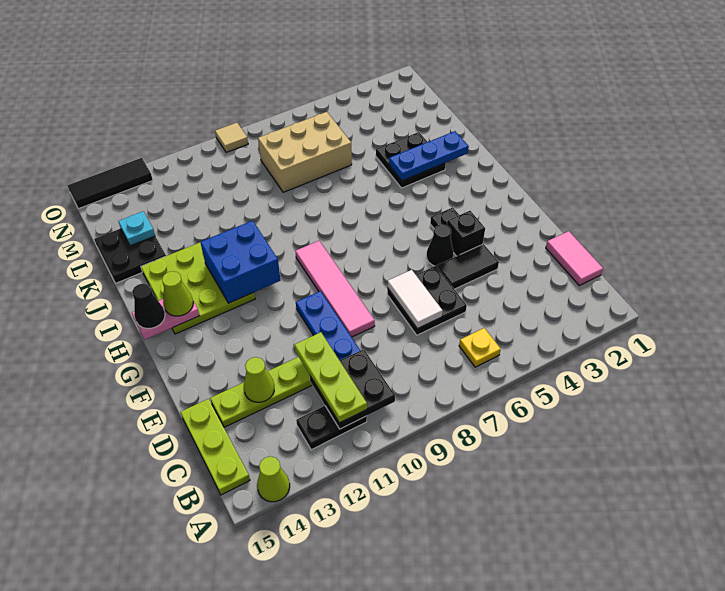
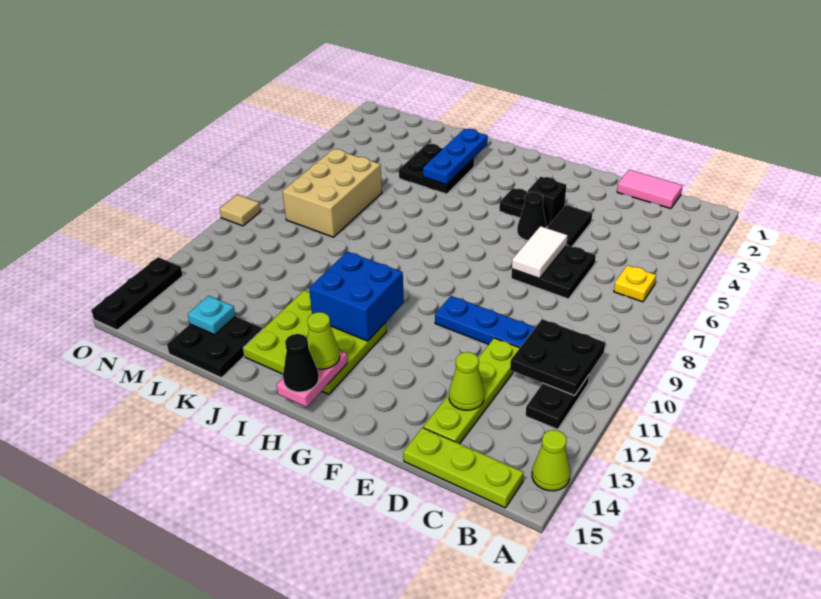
lime 1x3 plate [295,332,367,423] -> none
white 1x2 tile [387,270,442,329] -> white 1x2 tile turned to [512,226,568,279]
pink 1x4 tile [295,241,375,337] -> none
black 1x3 tile [67,158,153,209] -> black 1x3 plate [91,257,183,330]

